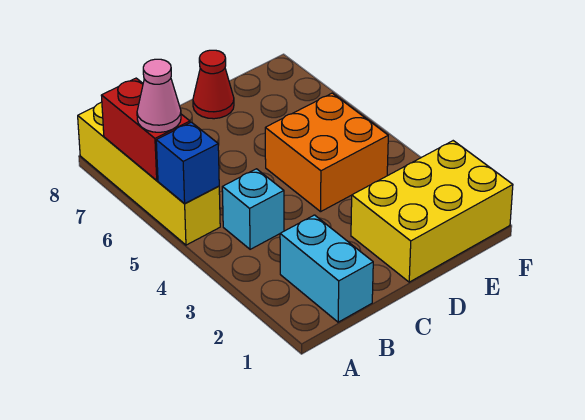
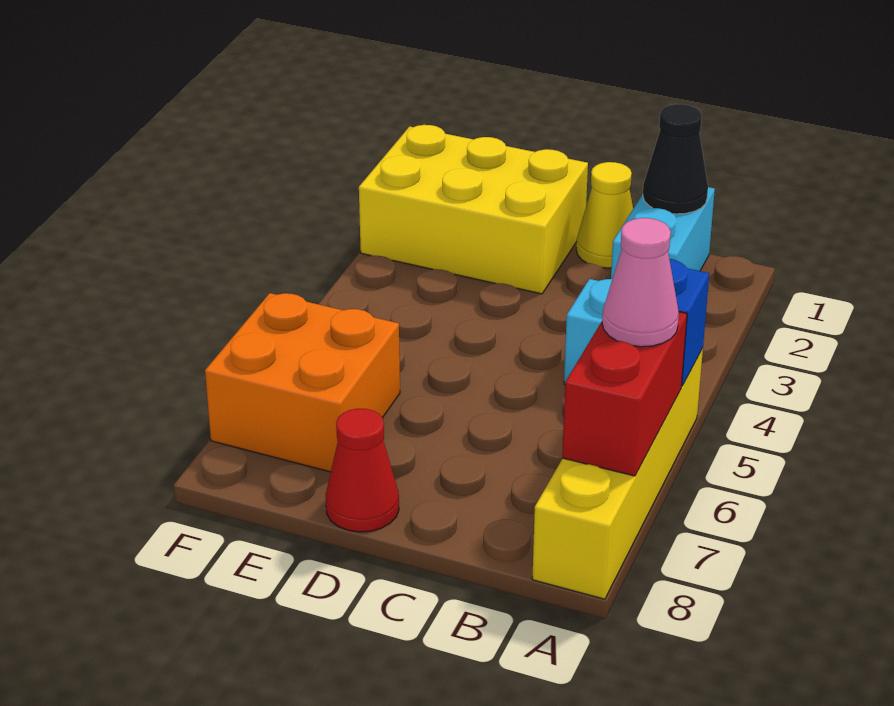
none -> black 1x1 cone [643,104,708,214]
none -> yellow 1x1 cone [576,162,633,268]
orange 2x2 brick [265,93,388,212] -> orange 2x2 brick moved to [205,293,400,472]

